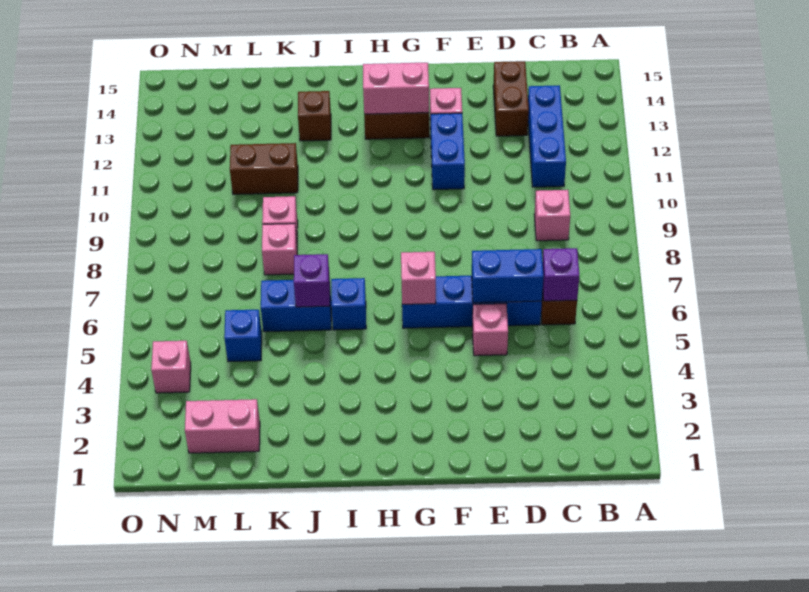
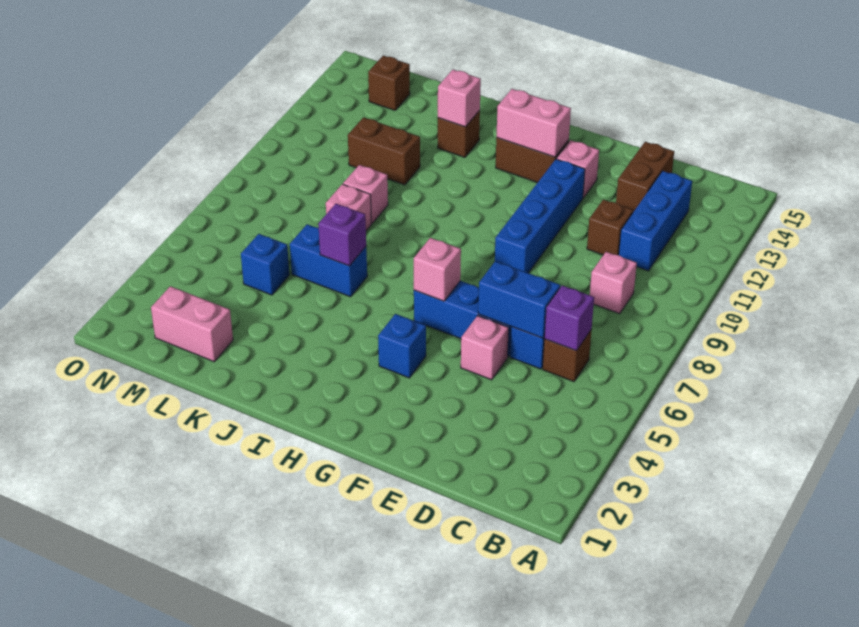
none -> brown 1x1 brick [587,200,633,255]
blue 1x2 brick [431,113,465,190] -> blue 1x4 brick [495,159,585,273]
blue 1x1 brick [331,278,366,330] -> blue 1x1 brick moved to [378,314,426,378]
none -> brown 1x1 brick [368,56,410,110]
pink 1x1 brick [151,341,191,393] -> pink 1x1 brick moved to [438,70,481,127]

